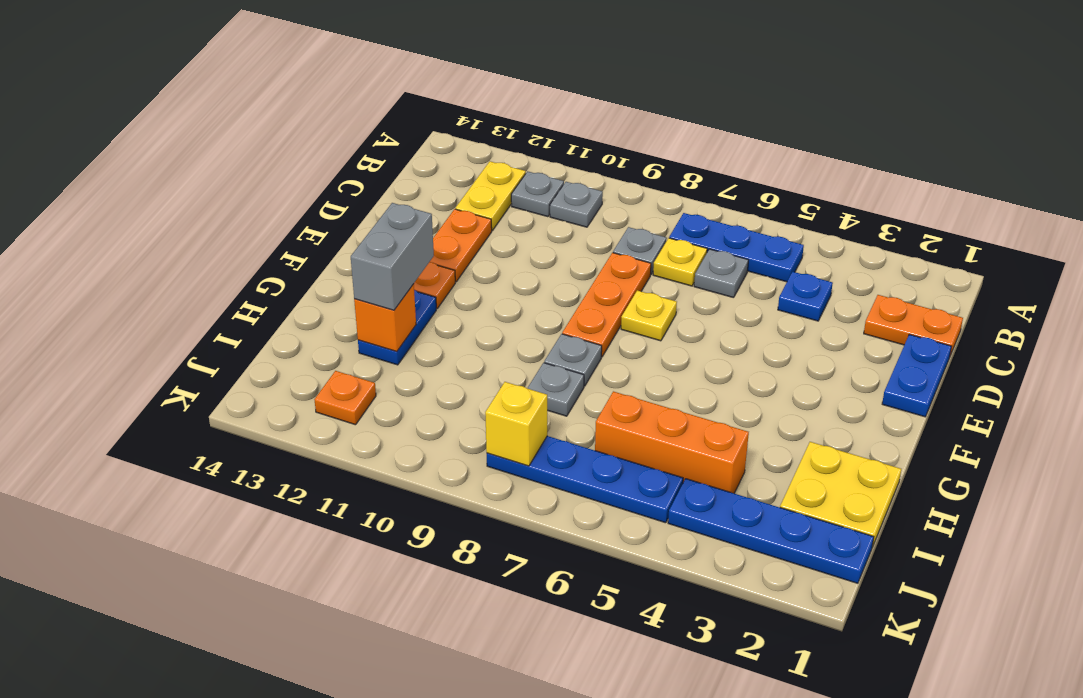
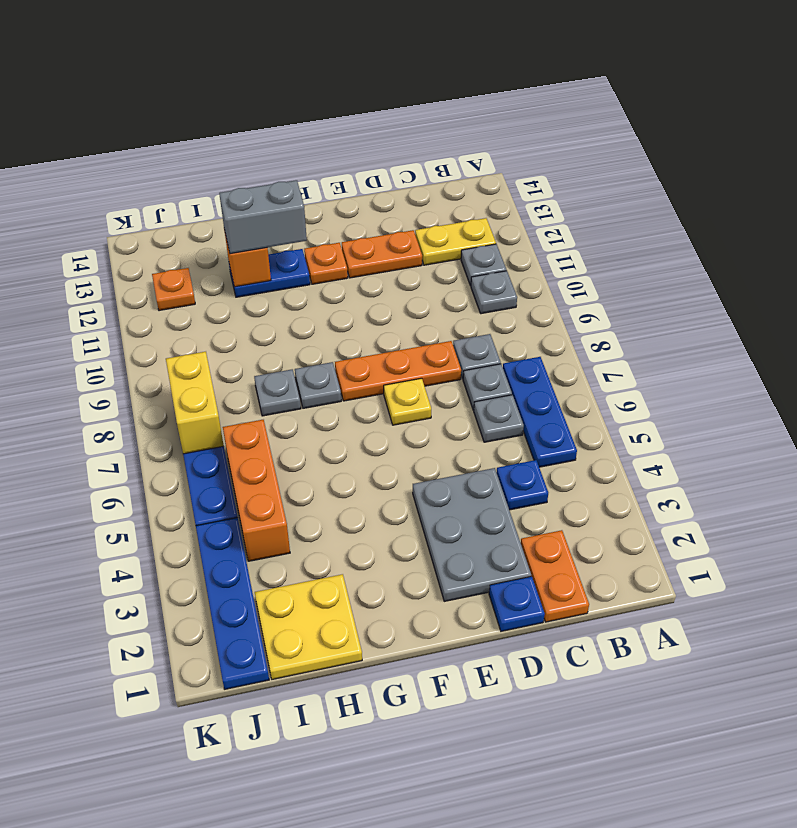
yellow 1x1 plate [653,238,707,286] -> grey 1x1 plate [463,364,512,410]
blue 1x2 plate [882,334,952,417] -> blue 1x1 plate [489,577,545,631]
none -> grey 2x3 plate [413,468,531,601]
yellow 1x1 brick [485,382,547,466] -> yellow 1x2 brick [166,352,224,454]

